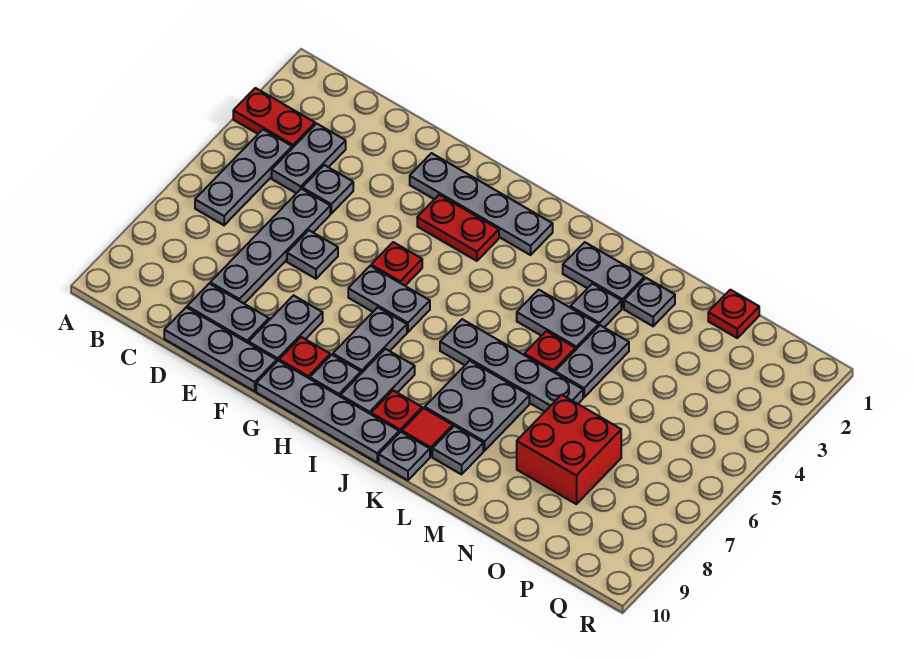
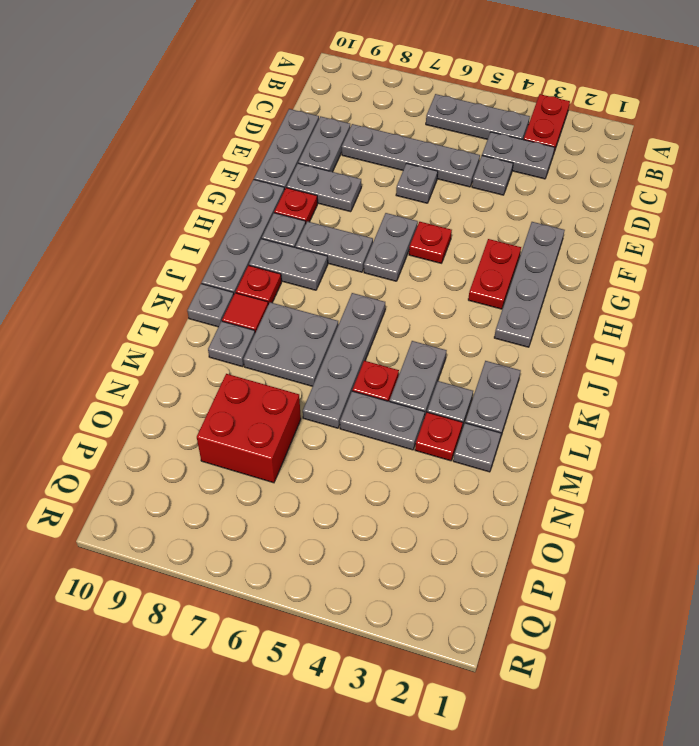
red 1x1 plate [708,290,759,338] -> red 1x1 plate moved to [415,412,463,461]

